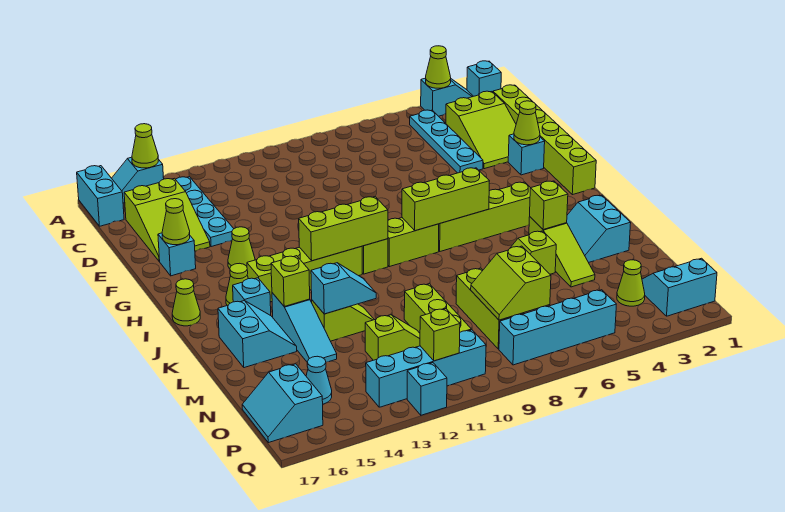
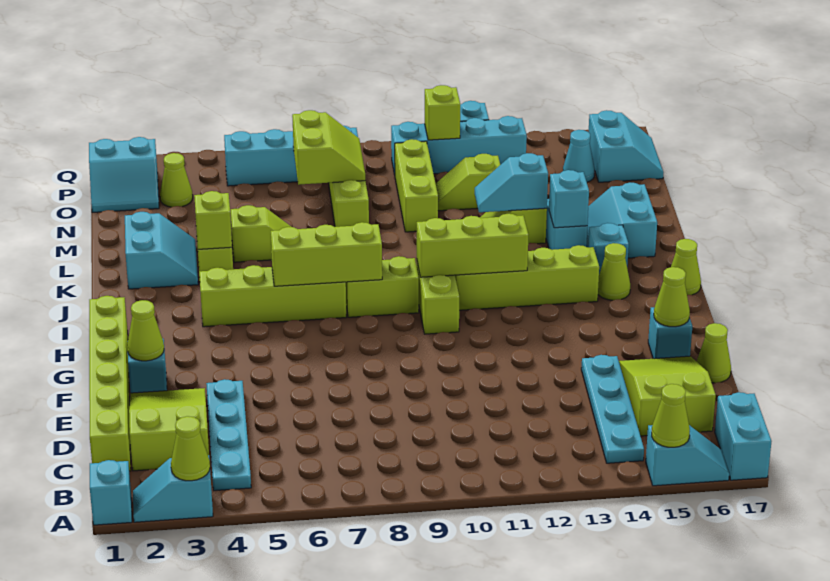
lime 1x1 cone [228,227,255,269] -> lime 1x1 cone moved to [696,323,731,383]
lime 1x1 brick [271,256,310,306] -> cyan 1x1 brick [549,170,589,228]

